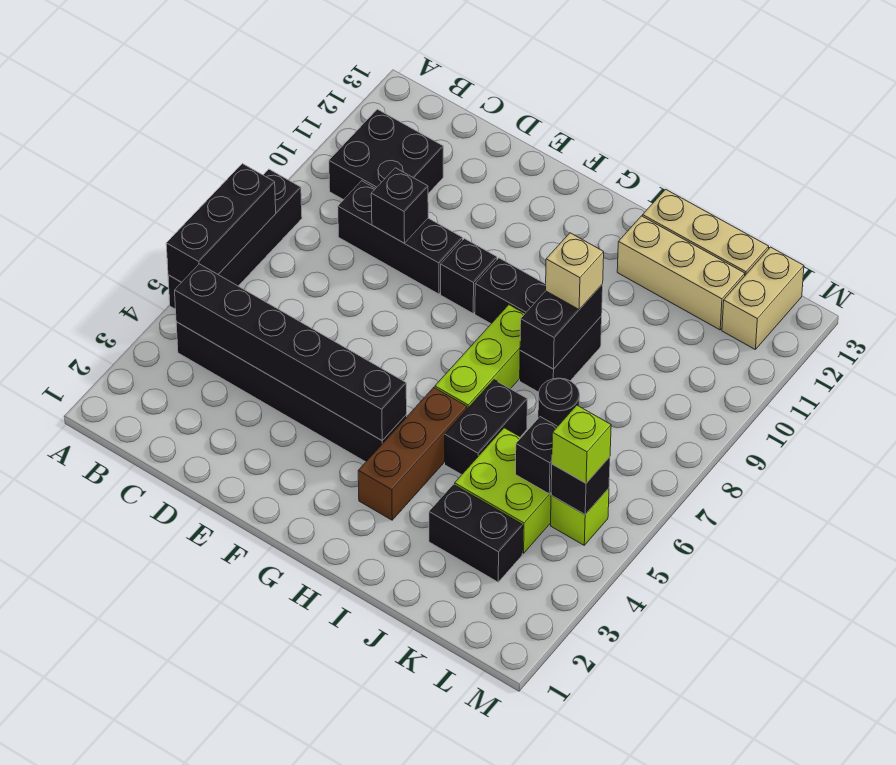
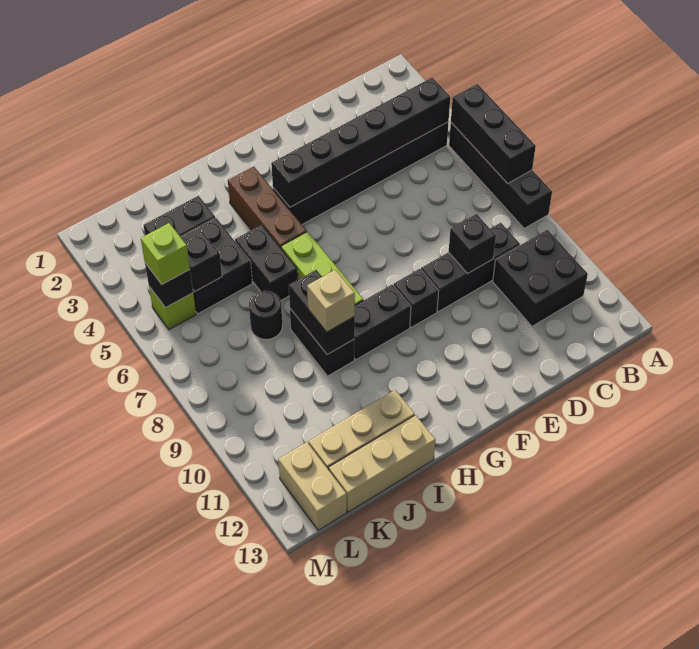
lime 2x2 brick [455,428,551,553] -> black 2x2 brick [180,218,253,314]

